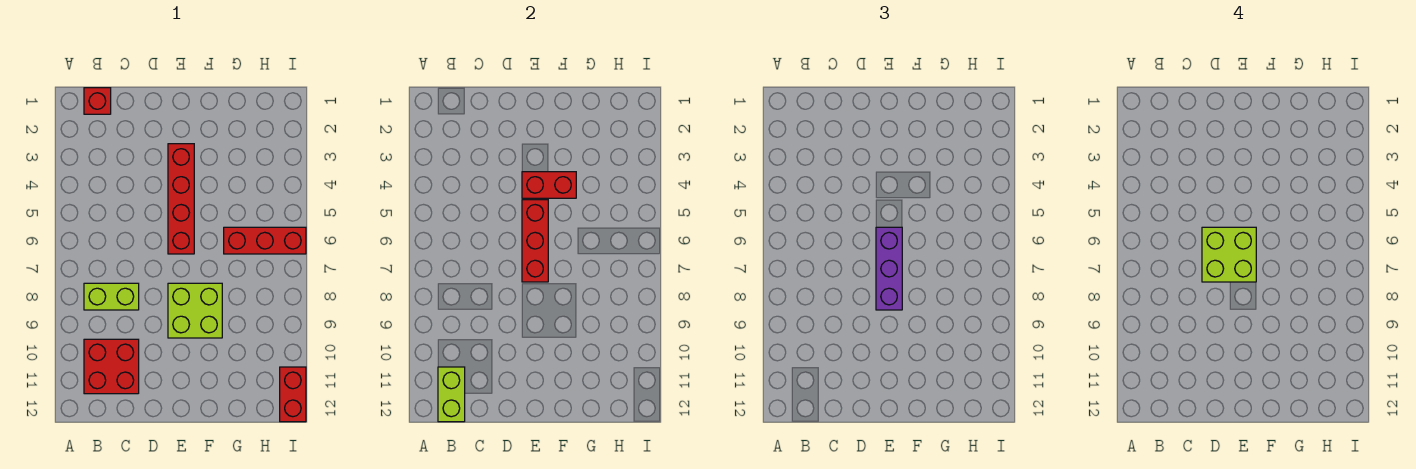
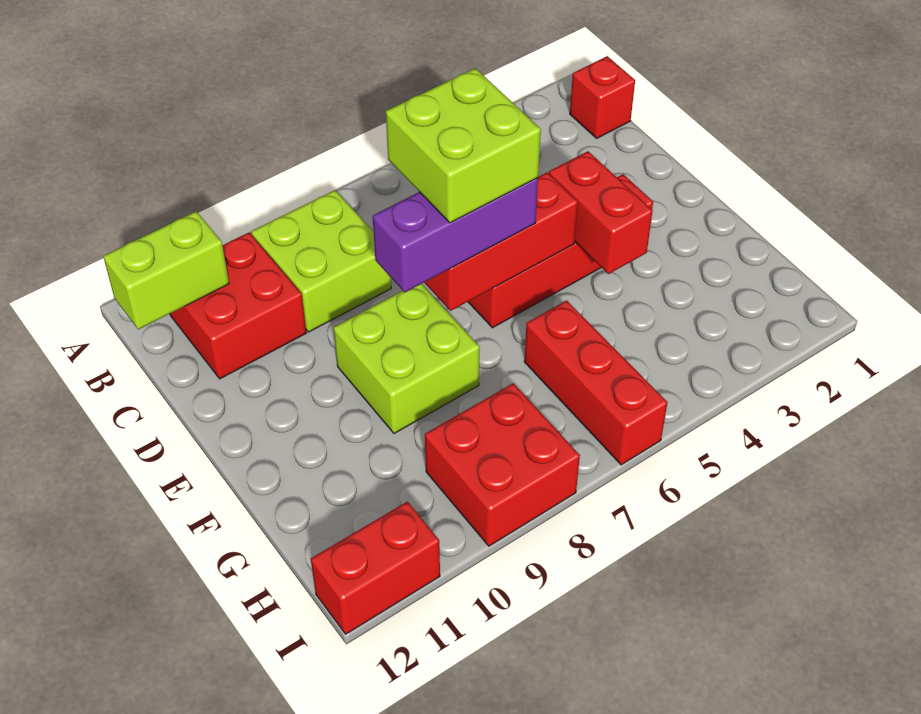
lime 1x2 brick [84,283,139,310] -> lime 2x2 brick [251,190,391,332]
none -> red 2x2 brick [425,383,580,546]

